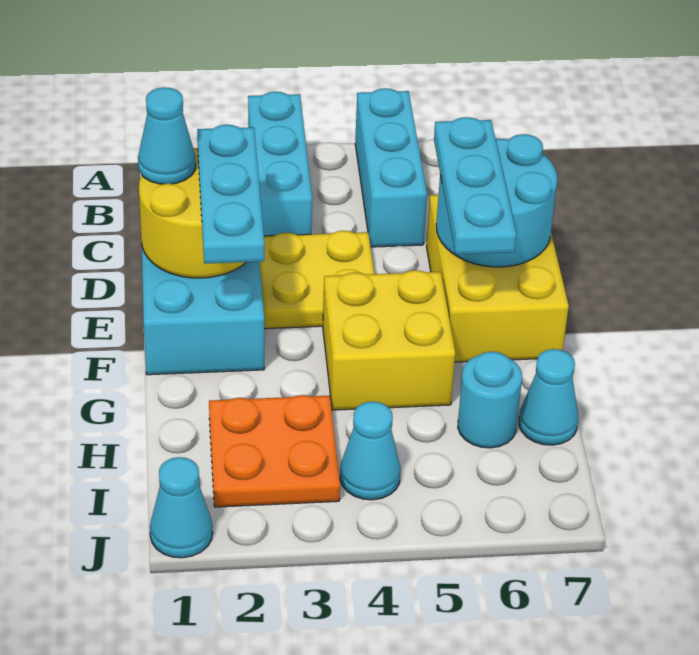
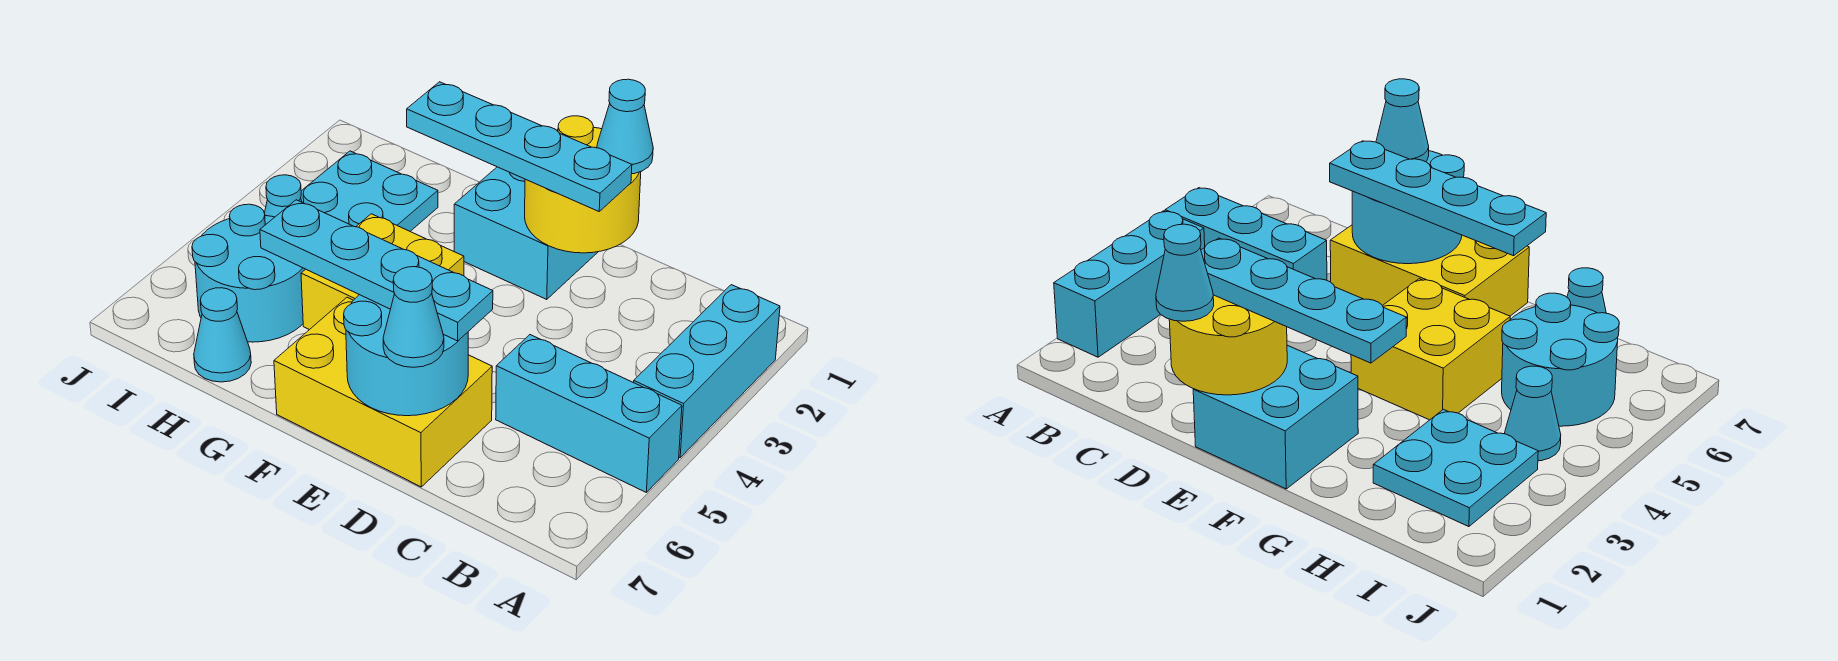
cyan 1x3 brick [248,92,312,236] -> cyan 1x3 brick turned to [634,285,780,458]
cyan 1x3 plate [197,125,264,264] -> cyan 1x4 plate [407,82,632,211]
yellow 2x2 plate [260,231,374,329] -> none
cyan 1x3 plate [434,117,516,254] -> cyan 1x4 plate [260,200,493,341]
orange 2x2 plate [209,395,340,507] -> cyan 2x2 plate [301,151,438,231]
cyan 1x1 round brick [458,352,522,448] -> cyan 2x2 round brick [192,204,305,342]
cyan 1x1 cone [150,457,213,558] -> cyan 1x1 cone moved to [383,267,444,367]

